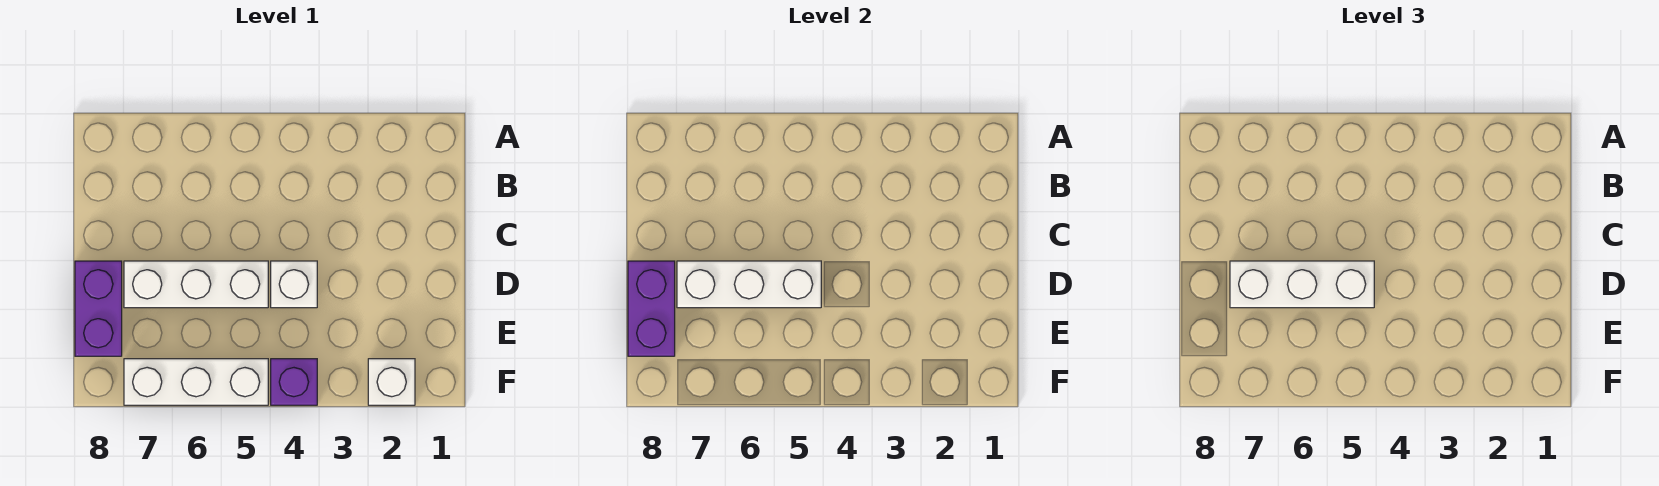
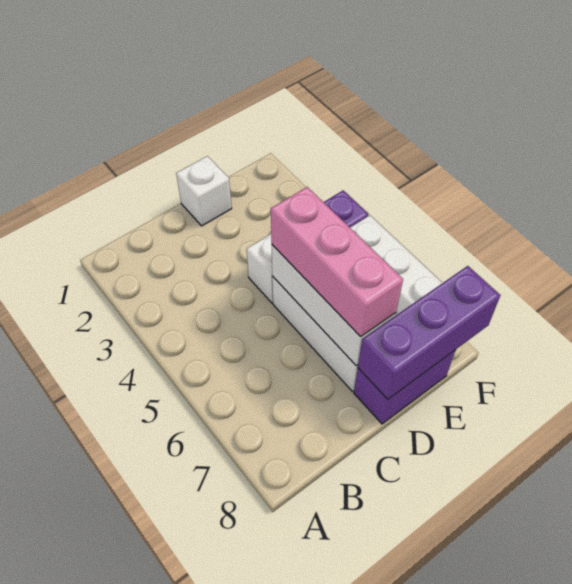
white 1x3 brick [1230,261,1374,308] -> pink 1x3 brick [271,187,403,337]
purple 1x2 brick [628,261,675,356] -> purple 1x3 brick [358,266,500,399]
white 1x1 brick [368,359,415,405] -> white 1x1 brick moved to [176,156,232,226]

